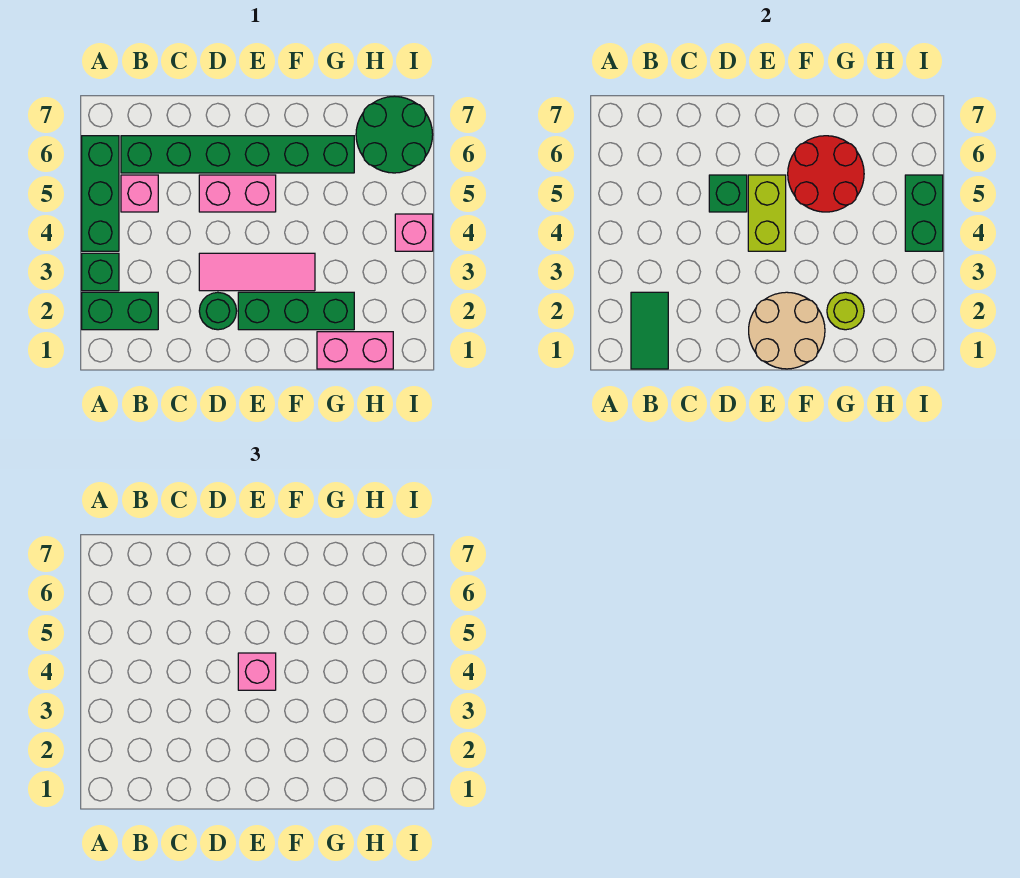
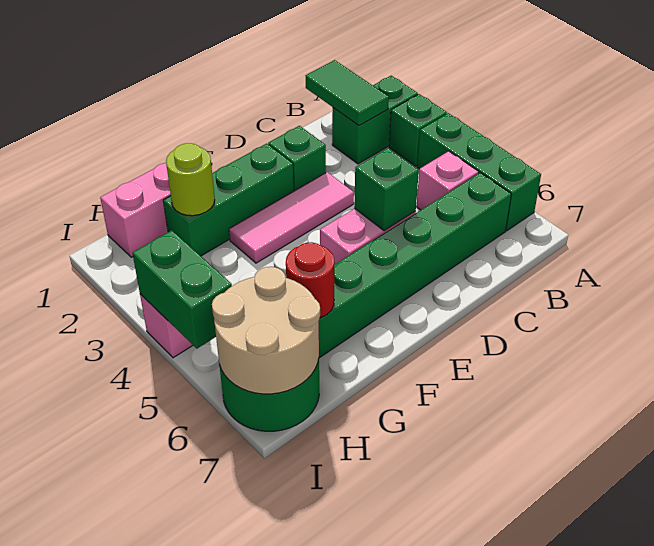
green 1x1 round brick [199,292,237,330] -> green 1x1 brick [268,126,326,191]
tan 2x2 round brick [749,292,825,369] -> tan 2x2 round brick moved to [212,267,320,394]
lime 1x2 brick [748,175,786,251] -> none
pink 1x1 brick [238,653,276,690] -> none
red 2x2 round brick [788,136,864,212] -> red 1x1 round brick [286,242,334,318]

